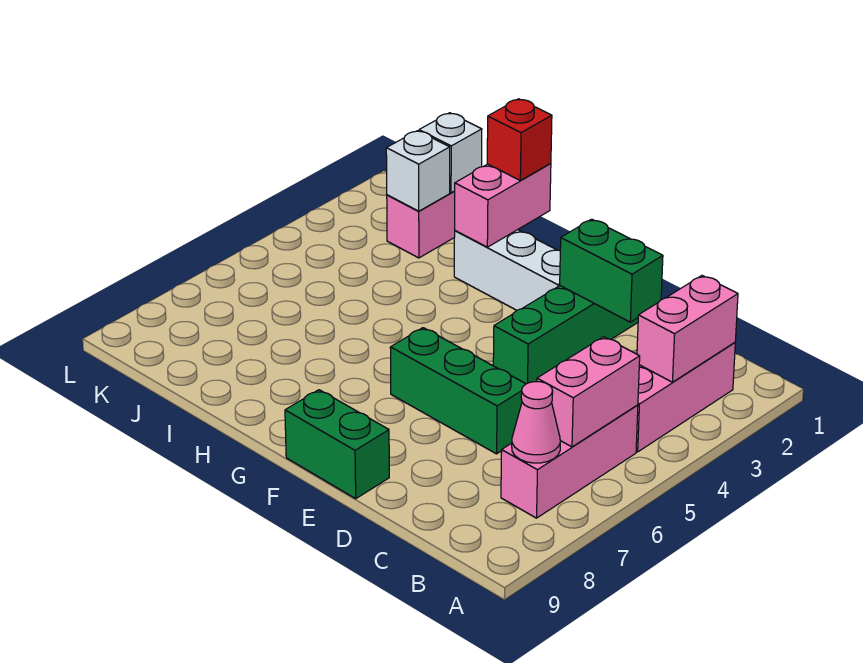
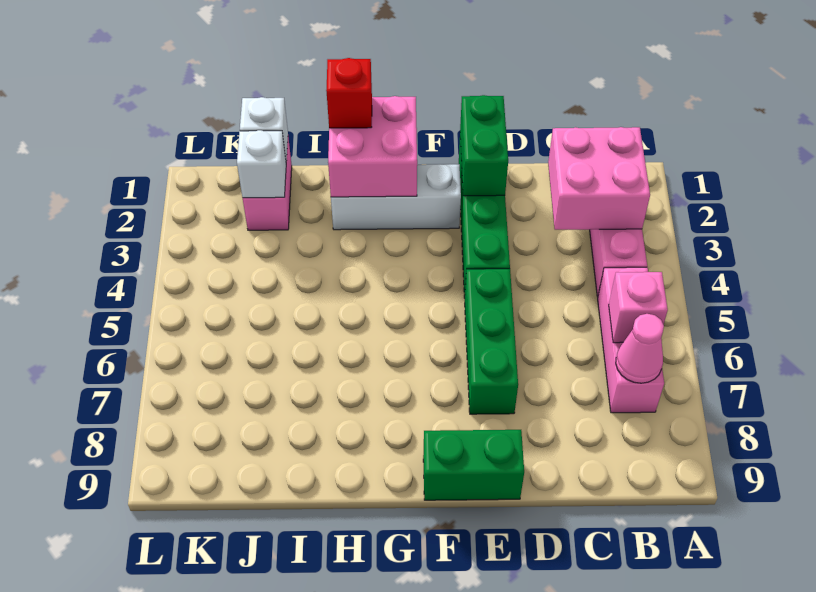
pink 1x2 brick [637,276,738,382] -> pink 2x2 brick [548,127,650,230]
pink 1x2 brick [537,337,640,447] -> pink 1x1 brick [609,272,668,343]
green 1x2 brick [560,219,663,322] -> green 1x2 brick turned to [460,95,508,196]
green 1x3 brick [390,328,525,454] -> green 1x3 brick turned to [464,269,518,414]
pink 1x2 brick [455,164,551,247] -> pink 2x2 brick [328,96,417,197]

